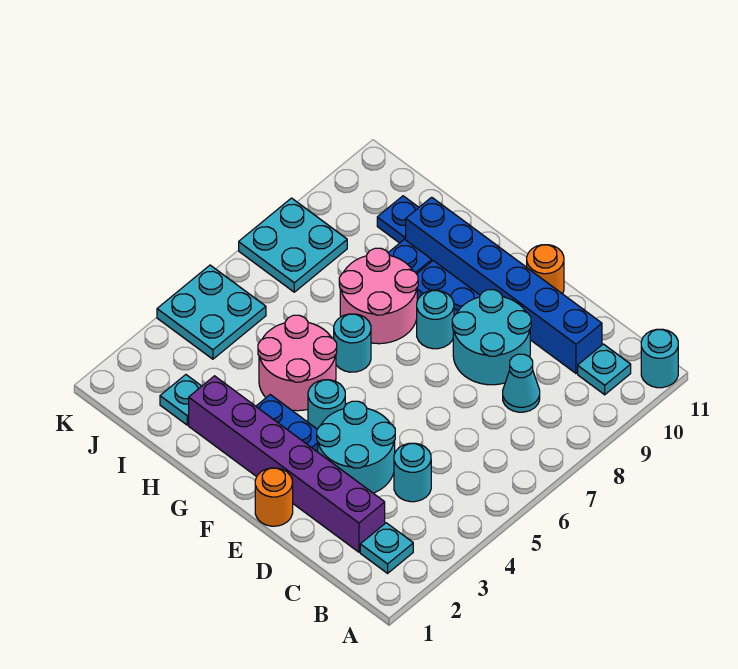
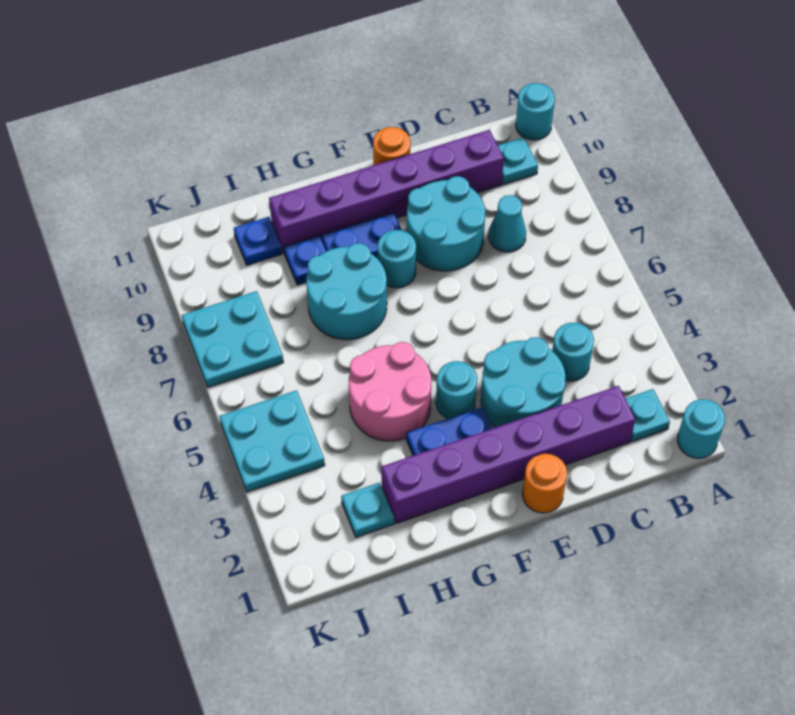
blue 1x6 brick [406,197,602,373] -> purple 1x6 brick [269,130,504,254]
cyan 1x1 round brick [334,314,371,372] -> cyan 1x1 round brick moved to [677,399,725,458]
pink 2x2 round brick [339,248,418,344] -> cyan 2x2 round brick [306,243,387,340]

